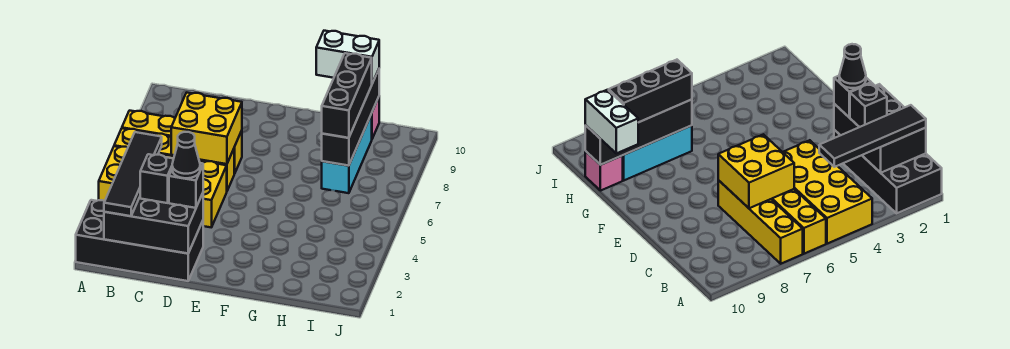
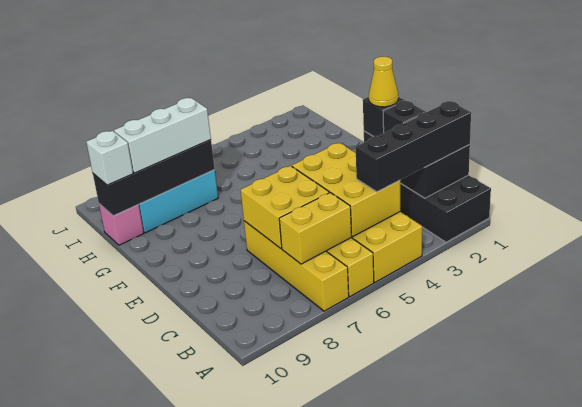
black 1x4 tile [104,132,162,216] -> black 1x4 brick [356,101,471,192]
none -> yellow 2x3 brick [292,143,400,237]
none -> yellow 1x2 brick [279,193,352,264]
black 1x1 cone [172,132,200,178] -> yellow 1x1 cone [369,57,398,107]
white 1x2 brick [316,31,379,83] -> white 1x1 brick [86,131,133,185]
black 1x3 brick [322,53,372,138] -> white 1x3 brick [114,98,211,173]

